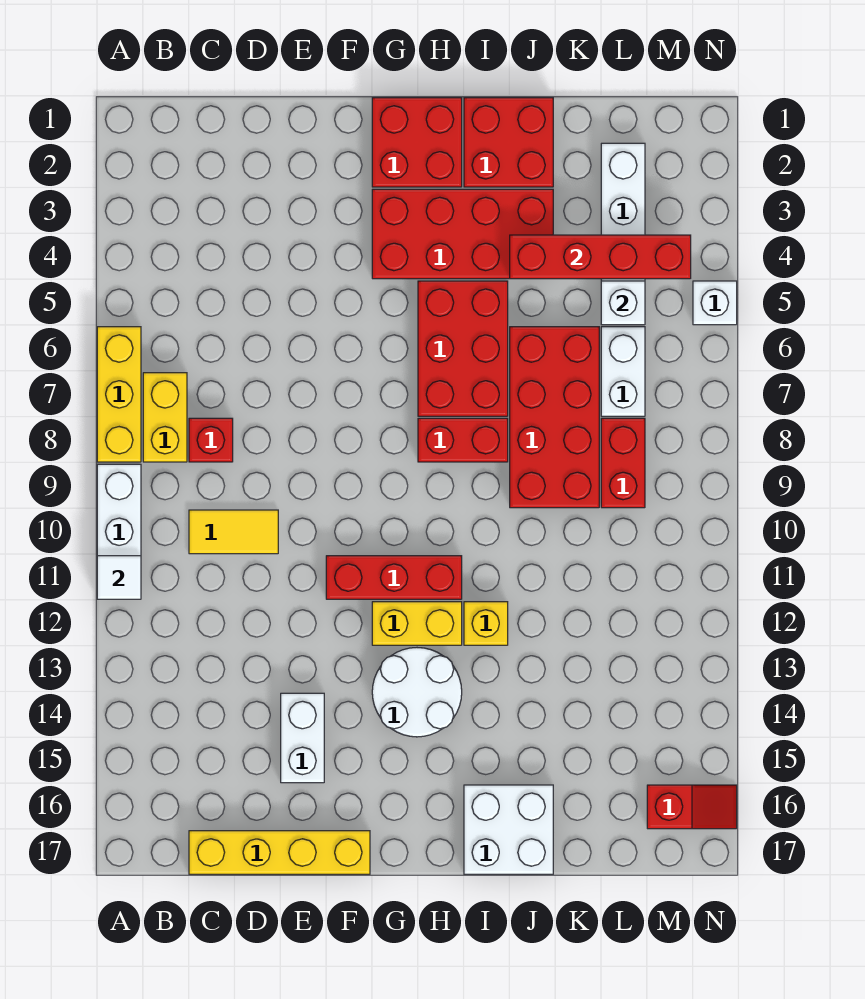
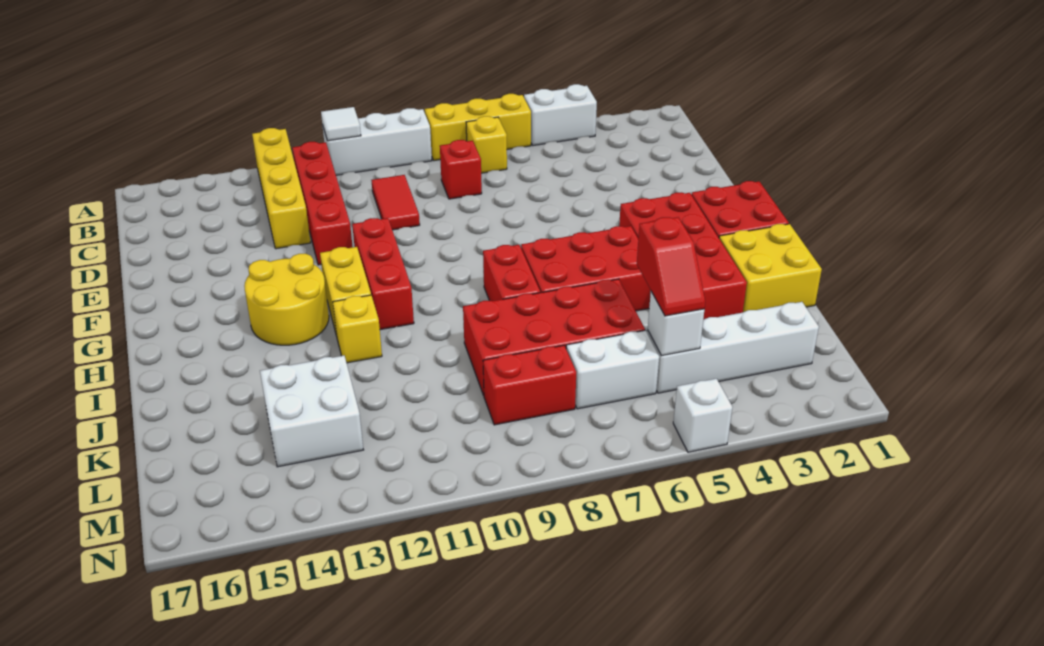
yellow 1x2 brick [143,373,187,462] -> yellow 1x1 brick [466,116,507,173]
yellow 1x2 tile [189,510,278,554] -> red 1x2 tile [371,175,420,230]
yellow 1x4 brick [189,831,370,874] -> yellow 1x4 brick moved to [252,128,311,249]
white 1x2 brick [281,693,324,783] -> white 1x2 brick moved to [524,84,597,146]
white 2x2 round brick [372,648,462,737] -> yellow 2x2 round brick [244,254,329,345]
red 2x2 brick [464,98,553,187] -> yellow 2x2 brick [719,224,822,312]
white 2x2 brick [464,785,553,874] -> white 2x2 brick moved to [260,356,363,467]
red 1x4 brick [510,235,691,279] -> red 1x4 brick moved to [292,142,352,265]
red 1x2 slope [647,785,737,829] -> red 1x2 slope moved to [637,217,705,316]

